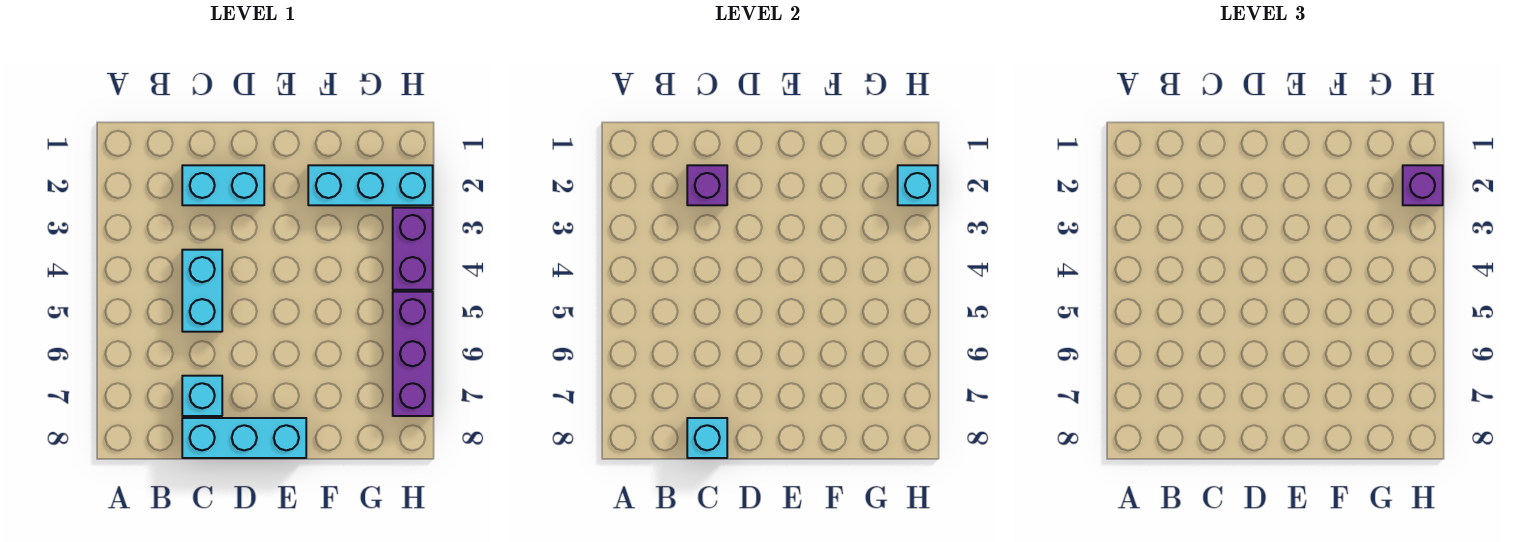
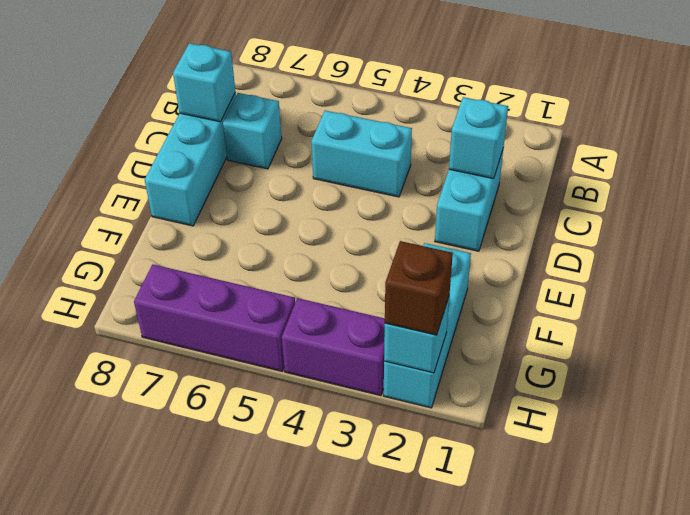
purple 1x1 brick [687,165,727,205] -> cyan 1x1 brick [449,97,508,179]
purple 1x1 brick [1403,165,1443,205] -> brown 1x1 brick [385,241,453,335]

